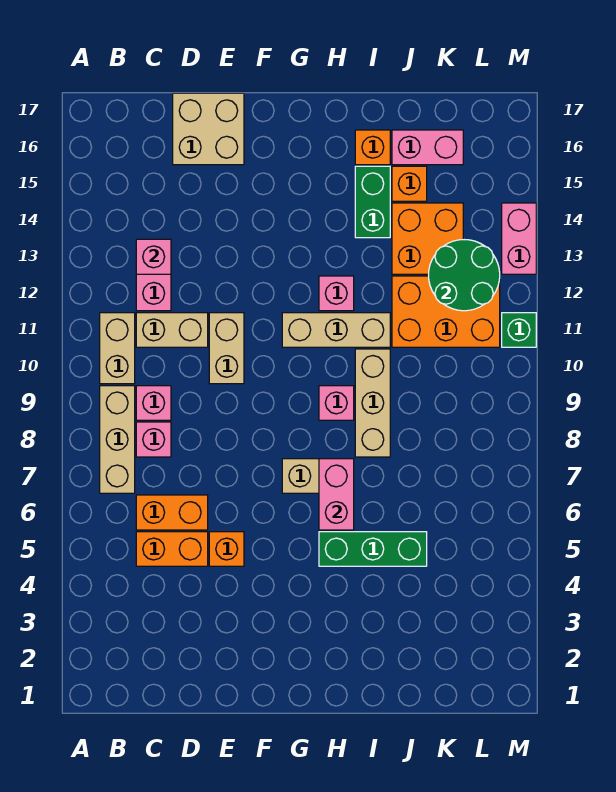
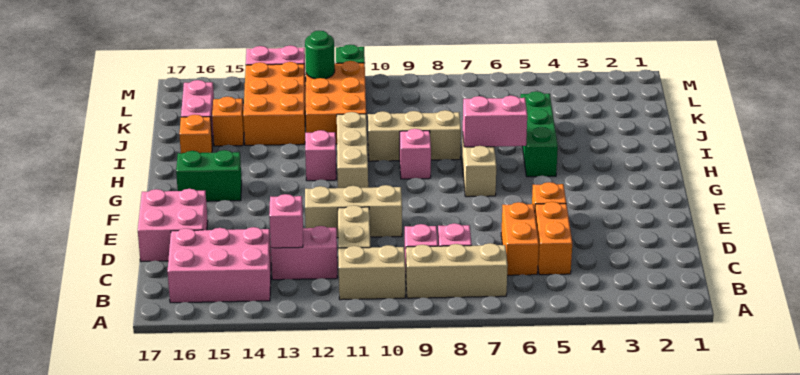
none -> pink 2x3 brick [168,227,271,303]
tan 2x2 brick [173,93,244,165] -> pink 2x2 brick [138,189,208,262]
tan 1x2 brick [209,313,244,384] -> tan 1x3 brick [305,185,402,238]
green 1x2 brick [355,166,390,238] -> green 1x2 brick moved to [176,150,242,201]
orange 2x2 brick [392,203,463,274] -> orange 2x3 brick [243,62,305,145]
green 2x2 round brick [429,240,500,311] -> green 1x1 round brick [305,31,335,79]

